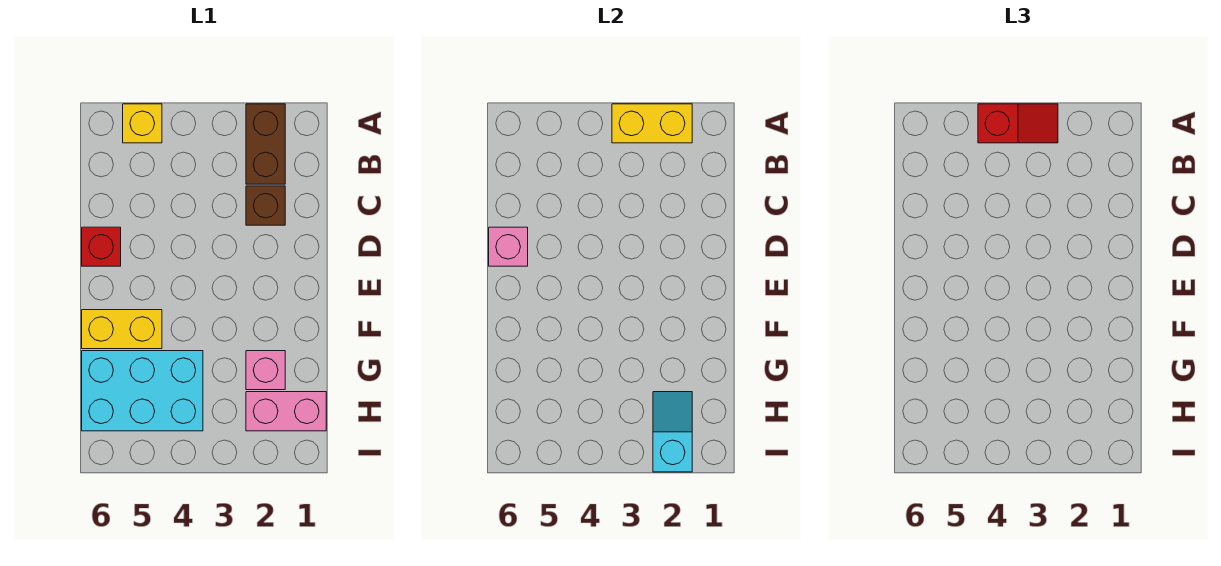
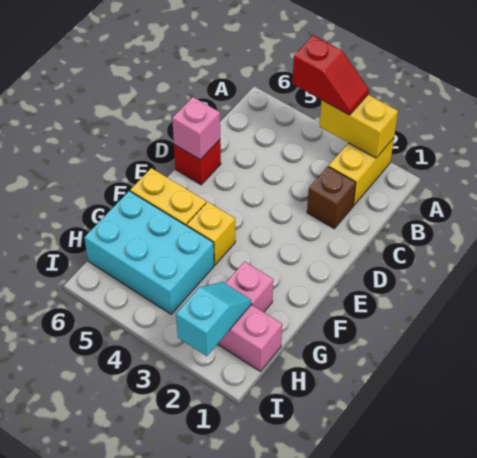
brown 1x2 brick [246,104,285,184] -> yellow 1x2 brick [329,138,394,206]
yellow 1x1 brick [123,104,162,143] -> yellow 1x1 brick moved to [187,202,235,265]

